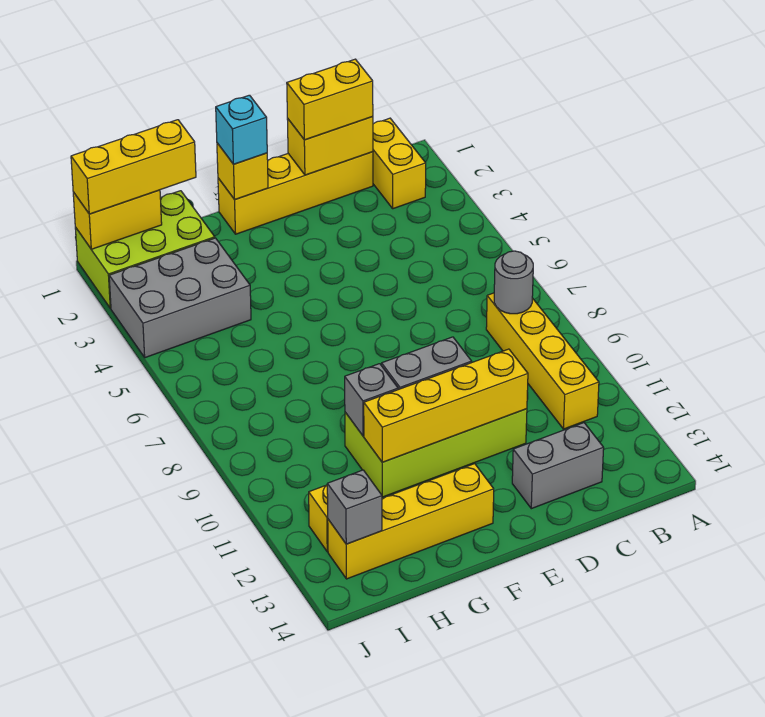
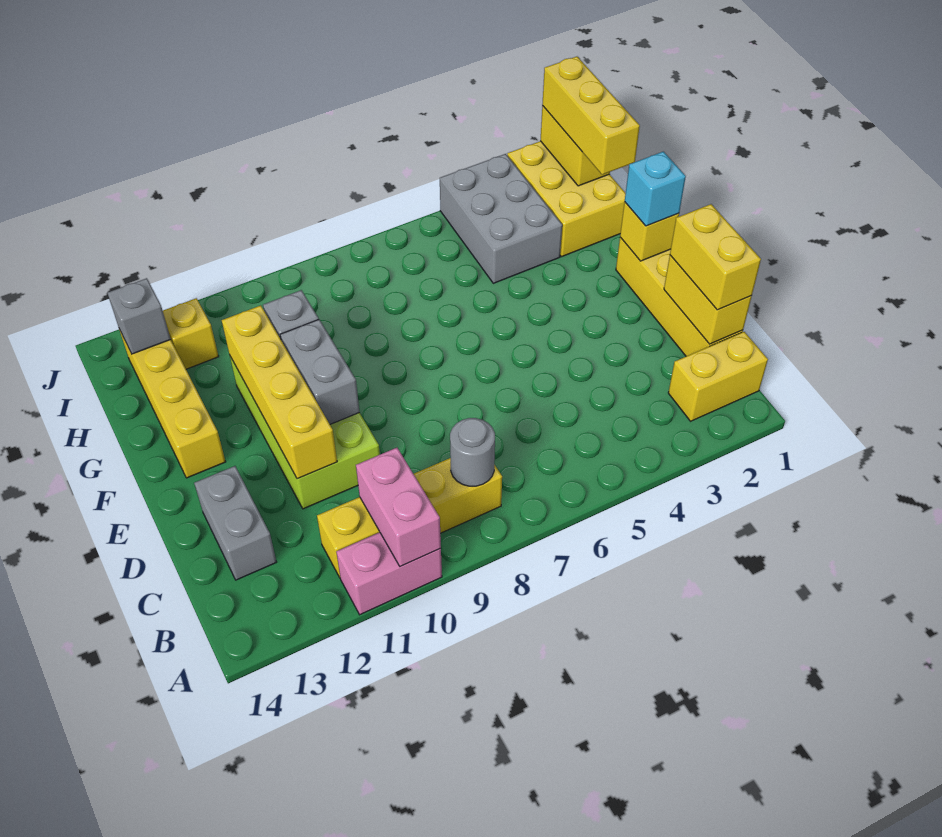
none -> pink 1x2 brick [336,532,442,615]
none -> pink 1x2 brick [356,448,441,567]
lime 2x3 brick [75,191,215,308] -> yellow 2x3 brick [507,141,626,257]

